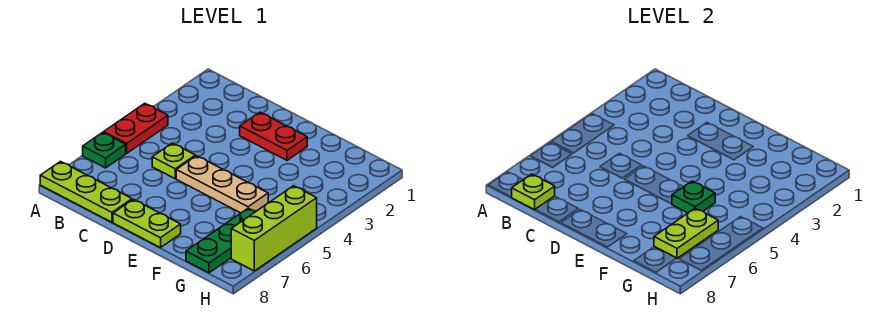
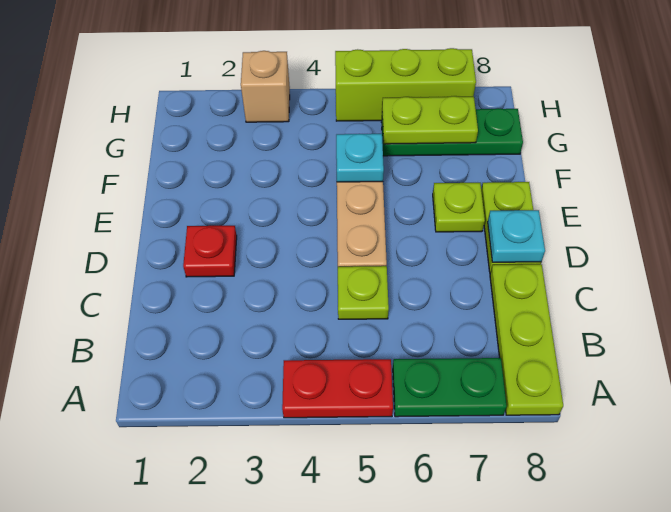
green 1x1 plate [83,132,126,168] -> green 1x2 plate [393,358,507,417]
lime 1x1 plate [512,174,555,210] -> lime 1x1 plate moved to [433,183,485,232]
red 1x2 plate [240,112,307,160] -> red 1x1 plate [183,226,237,277]
none -> cyan 1x1 plate [488,210,545,262]
green 1x1 plate [672,181,715,213] -> cyan 1x1 plate [336,134,384,182]
none -> tan 1x1 brick [241,51,290,122]

